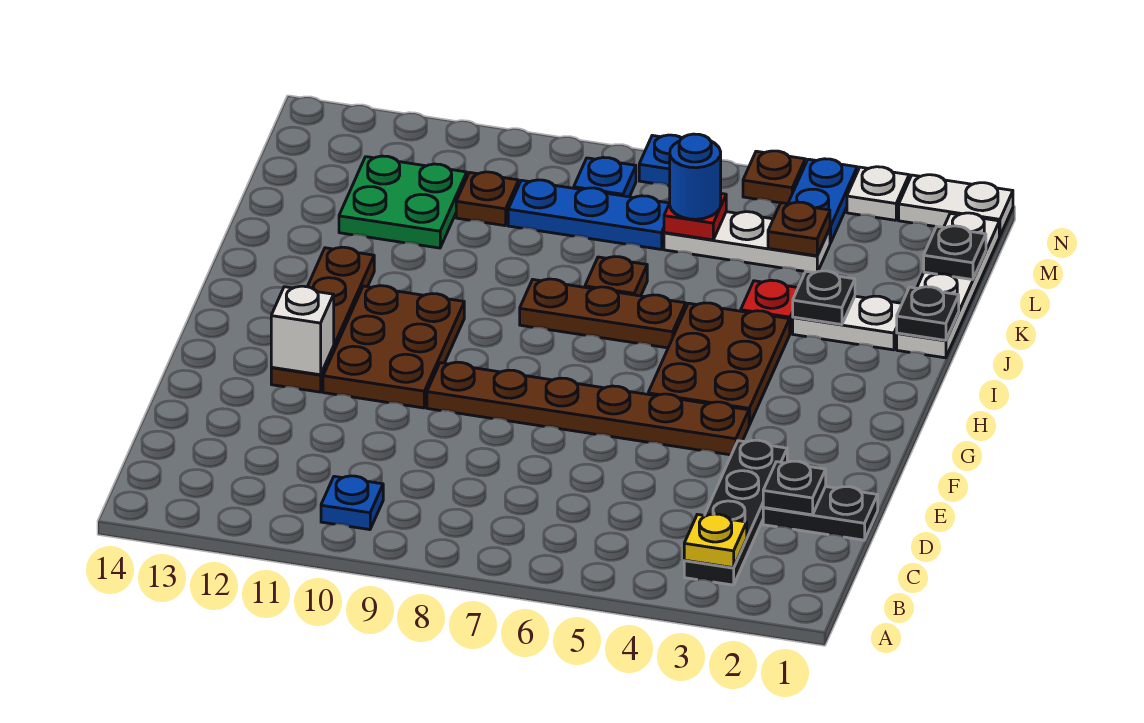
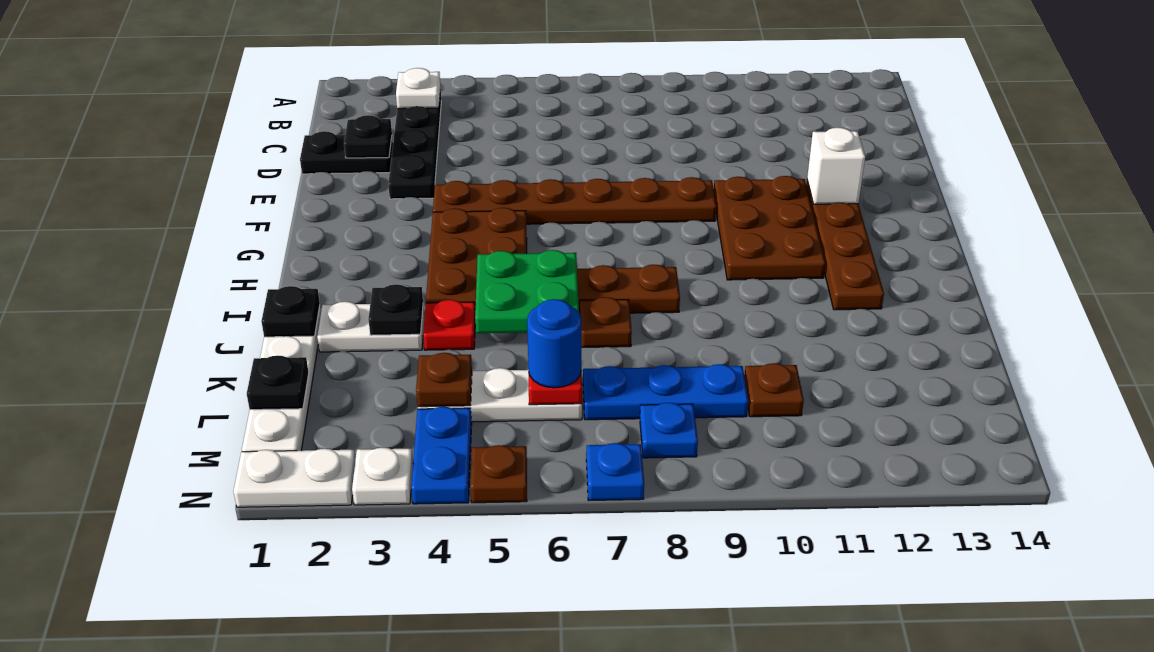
yellow 1x1 plate [684,514,747,568] -> white 1x1 plate [396,68,440,109]
blue 1x1 plate [321,476,383,530] -> none
green 2x2 plate [339,156,467,248] -> green 2x2 plate moved to [475,250,579,333]

